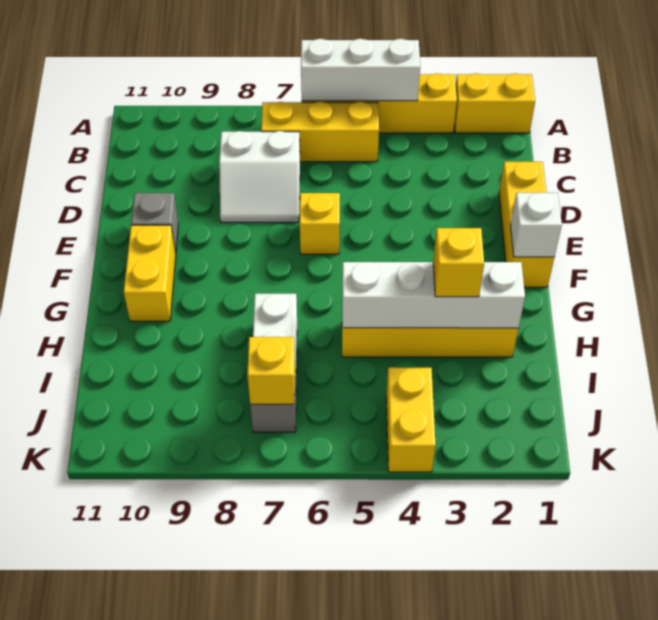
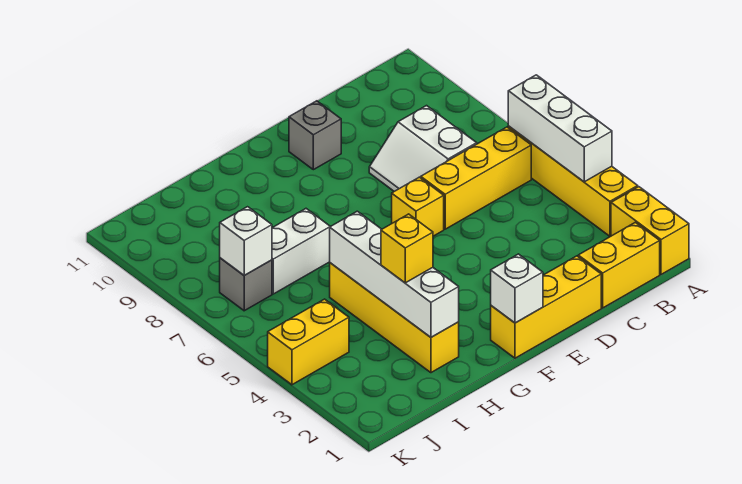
yellow 1x3 brick [261,102,379,162] -> yellow 1x3 brick turned to [421,127,531,229]
yellow 1x2 brick [124,225,176,321] -> yellow 1x2 brick moved to [578,222,660,308]
yellow 1x1 brick [247,337,295,405] -> white 1x1 brick [220,207,272,275]

